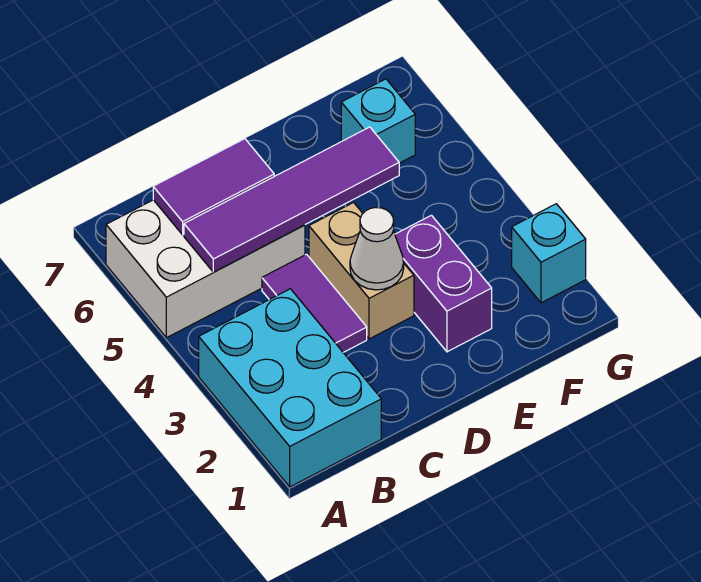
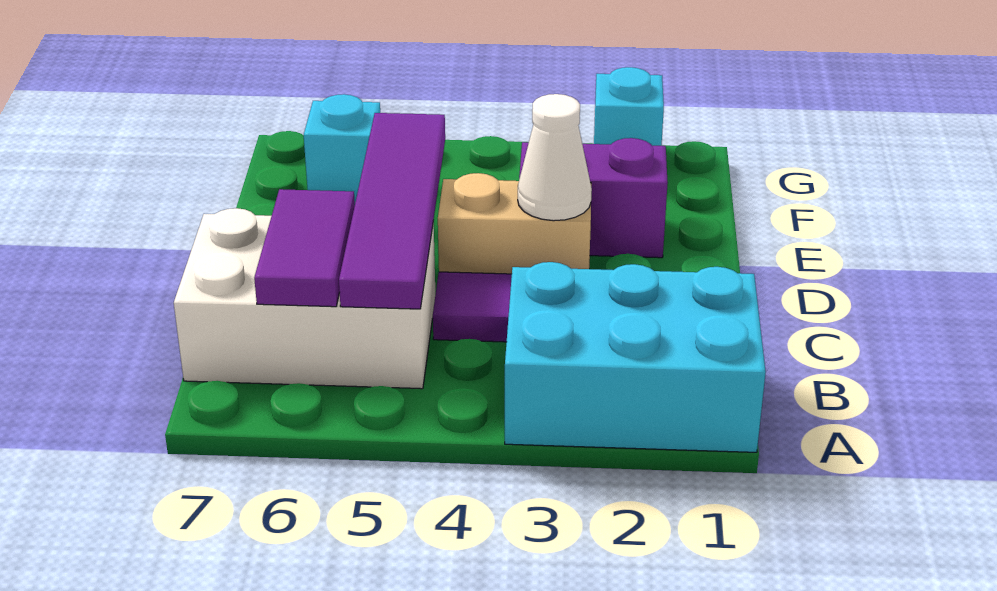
white 2x3 brick [106,200,305,338] -> white 2x3 brick turned to [174,208,435,389]

